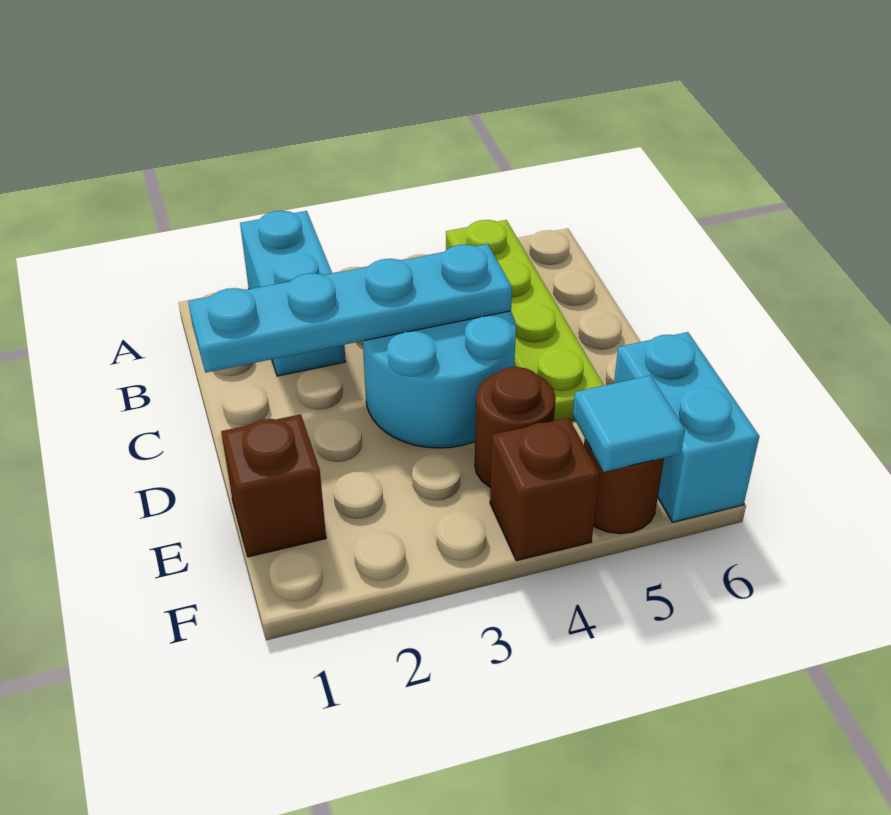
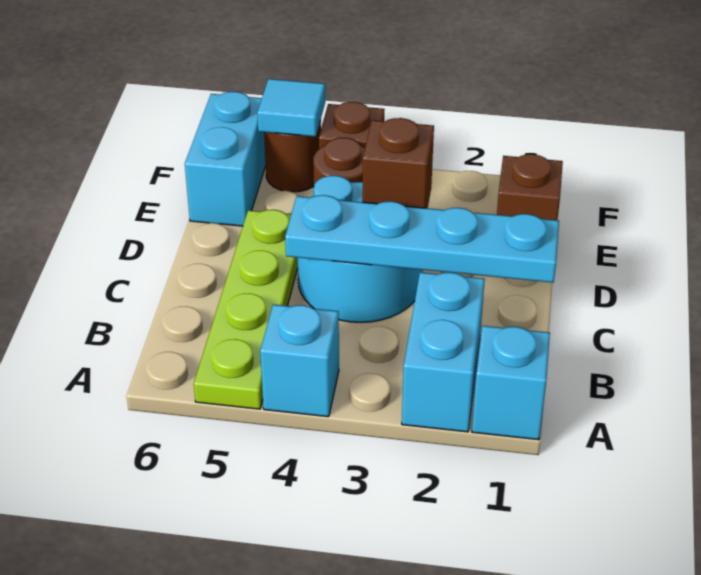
none -> cyan 1x1 brick [472,326,550,440]
none -> cyan 1x1 brick [260,305,339,417]
none -> brown 1x1 brick [362,118,434,208]

